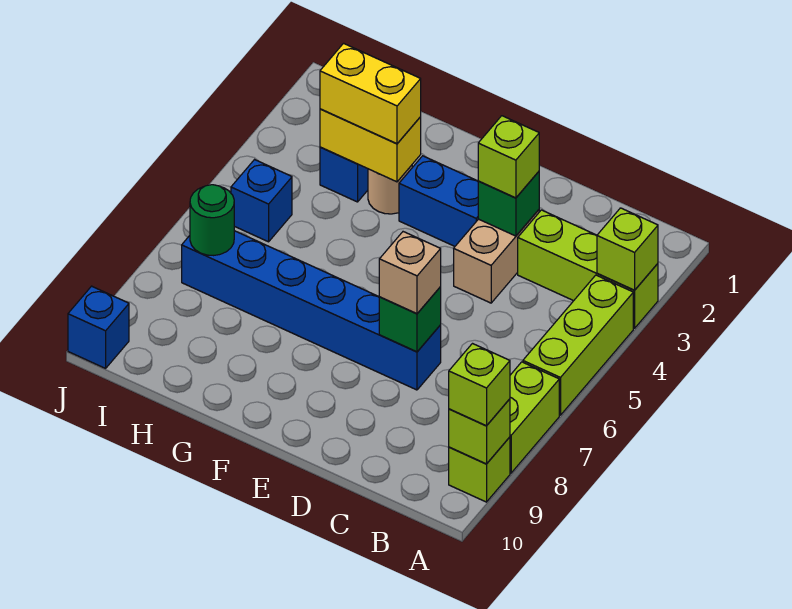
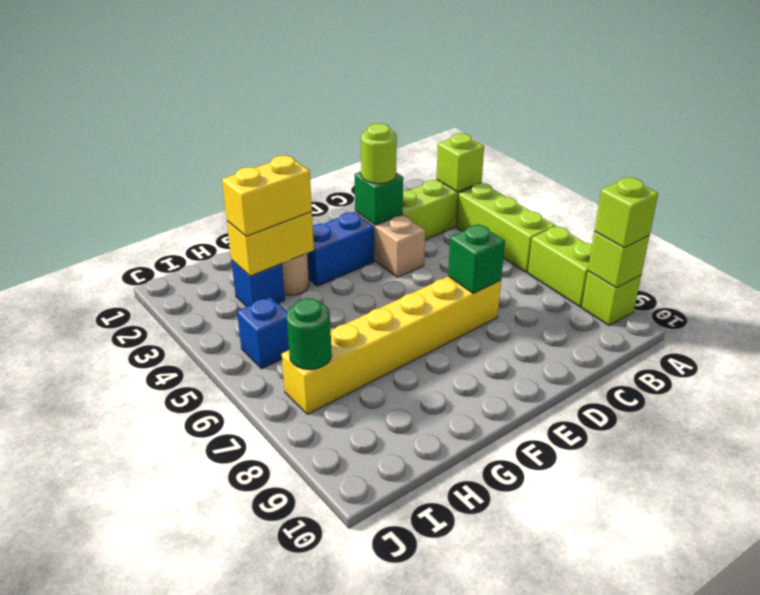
lime 1x1 brick [478,116,539,198] -> lime 1x1 round brick [361,123,397,184]
blue 1x6 brick [182,231,441,390] -> yellow 1x6 brick [282,276,501,414]
tan 1x1 brick [379,232,441,314] -> none
blue 1x1 brick [68,286,129,368] -> none

